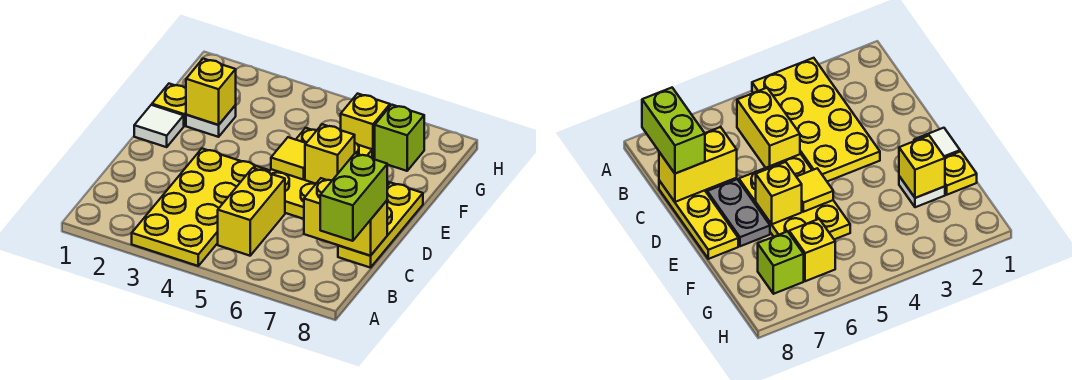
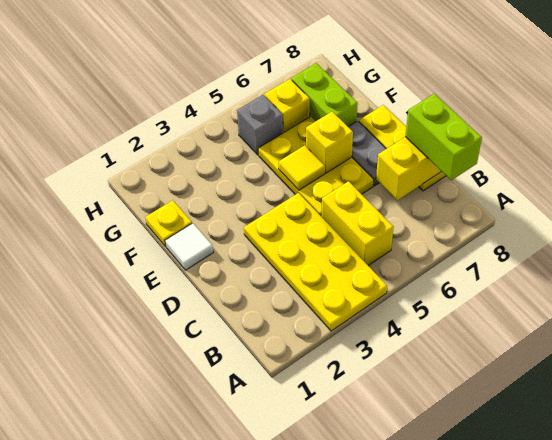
white 1x1 plate [186,105,236,137] -> none
yellow 1x1 brick [186,59,236,125] -> none
none -> grey 1x1 brick [237,95,283,155]
lime 1x1 brick [375,105,424,171] -> lime 1x2 brick [291,63,358,127]

